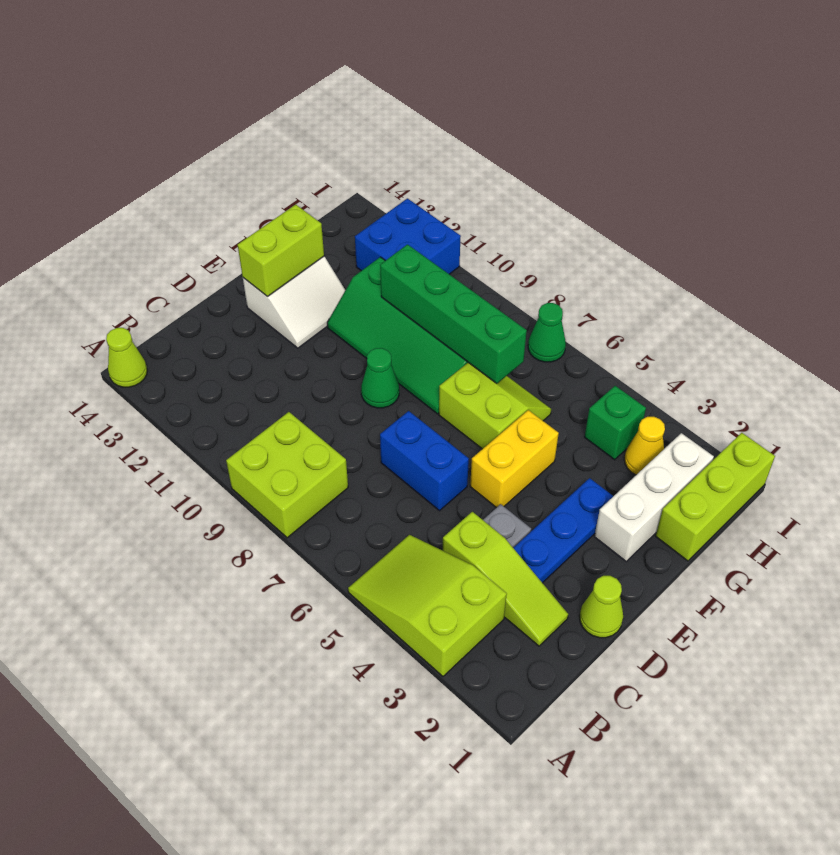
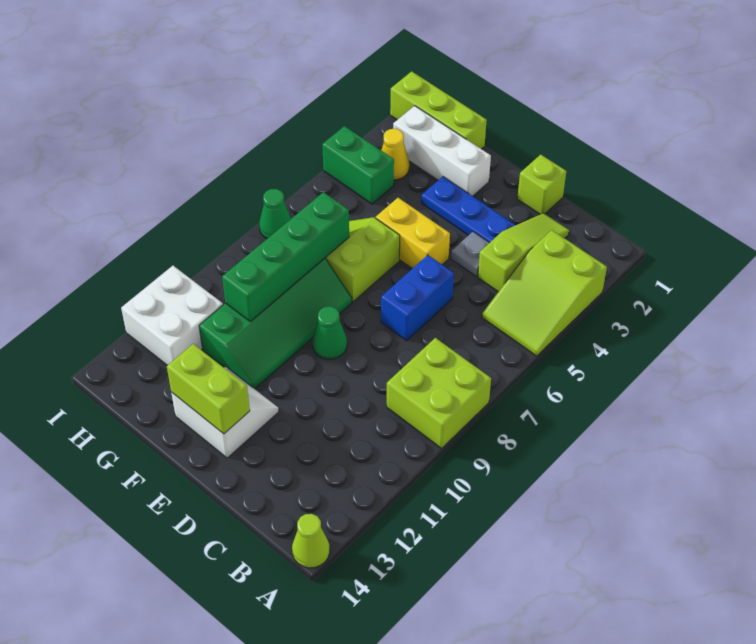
lime 1x1 cone [580,576,623,638] -> lime 1x1 brick [517,155,566,214]
green 1x1 brick [585,386,646,460] -> green 1x2 brick [322,126,394,204]
blue 2x2 brick [355,198,461,274] -> white 2x2 brick [121,266,223,365]

